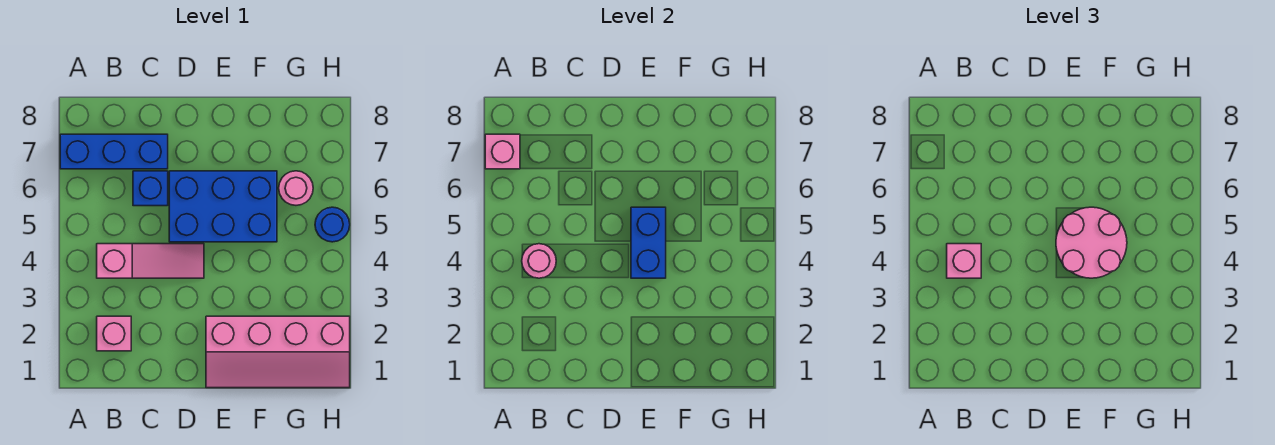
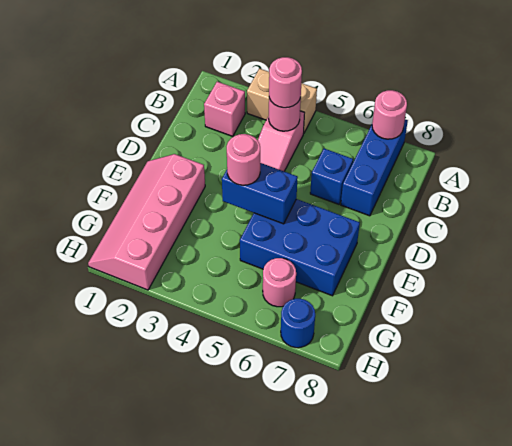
none -> tan 1x2 brick [247,69,317,134]
pink 1x1 brick [485,134,520,169] -> pink 1x1 round brick [372,90,407,139]
pink 1x1 brick [947,244,981,278] -> pink 1x1 round brick [269,57,302,108]
blue 2x3 brick [169,171,277,242] -> blue 2x3 brick turned to [240,199,360,296]
pink 2x2 round brick [1056,207,1127,278] -> pink 1x1 round brick [227,134,260,185]
blue 1x1 round brick [315,207,350,242] -> blue 1x1 round brick moved to [281,299,315,348]

